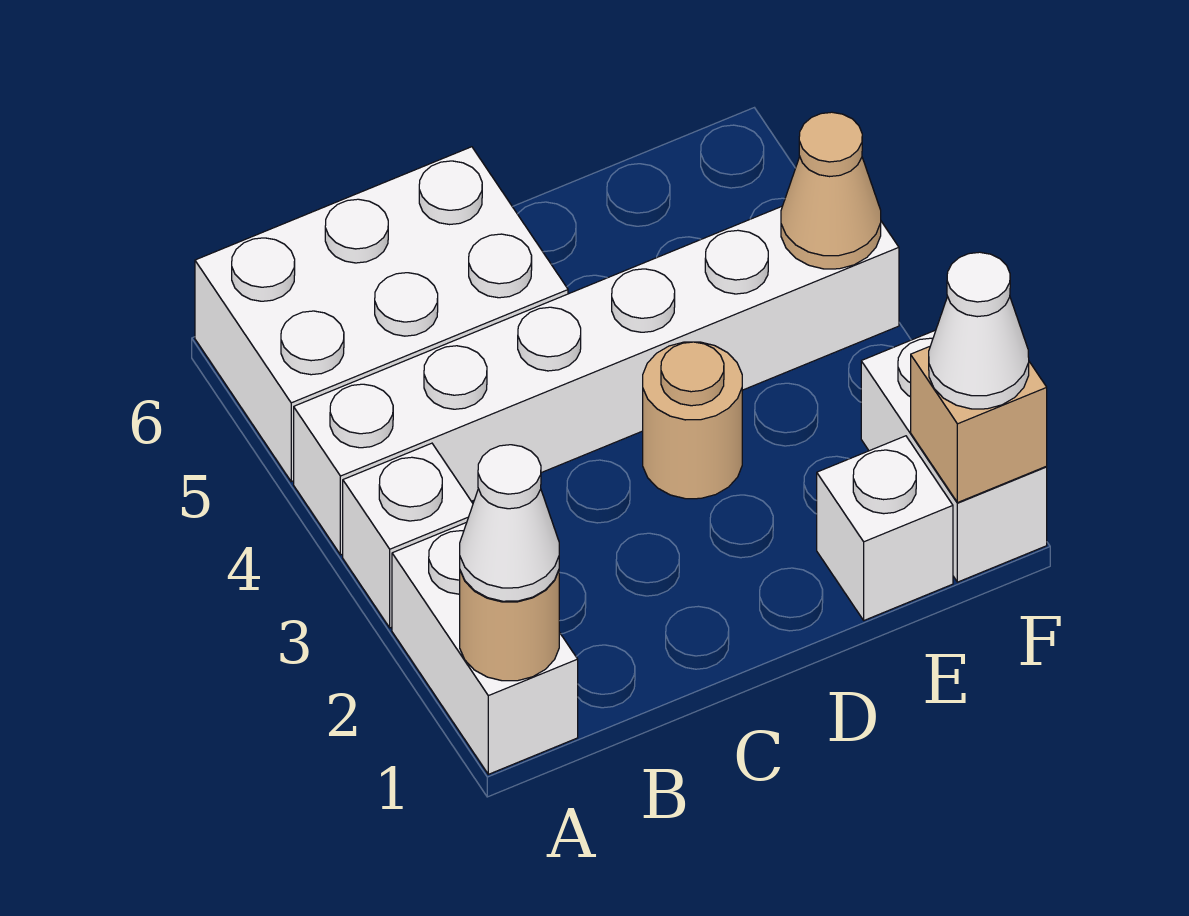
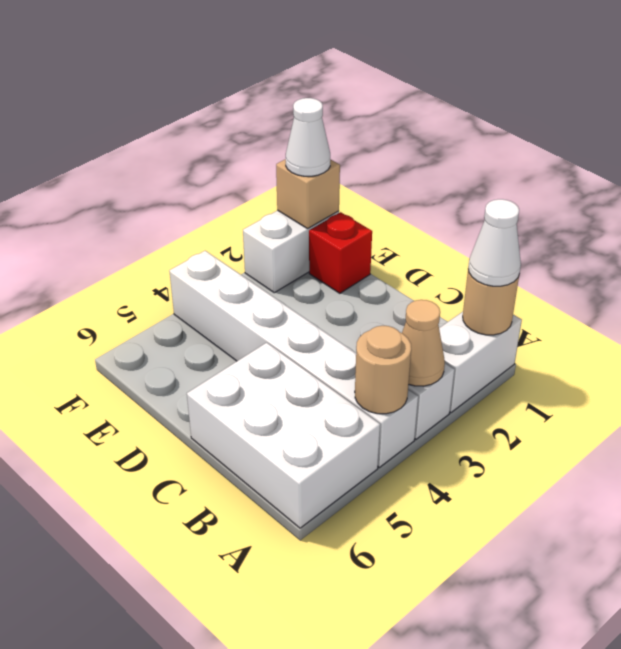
tan 1x1 round brick [643,342,742,499] -> tan 1x1 round brick moved to [355,326,411,414]
white 1x1 brick [817,436,953,620] -> red 1x1 brick [309,212,372,293]
tan 1x1 cone [781,112,881,269] -> tan 1x1 cone moved to [402,300,445,386]

